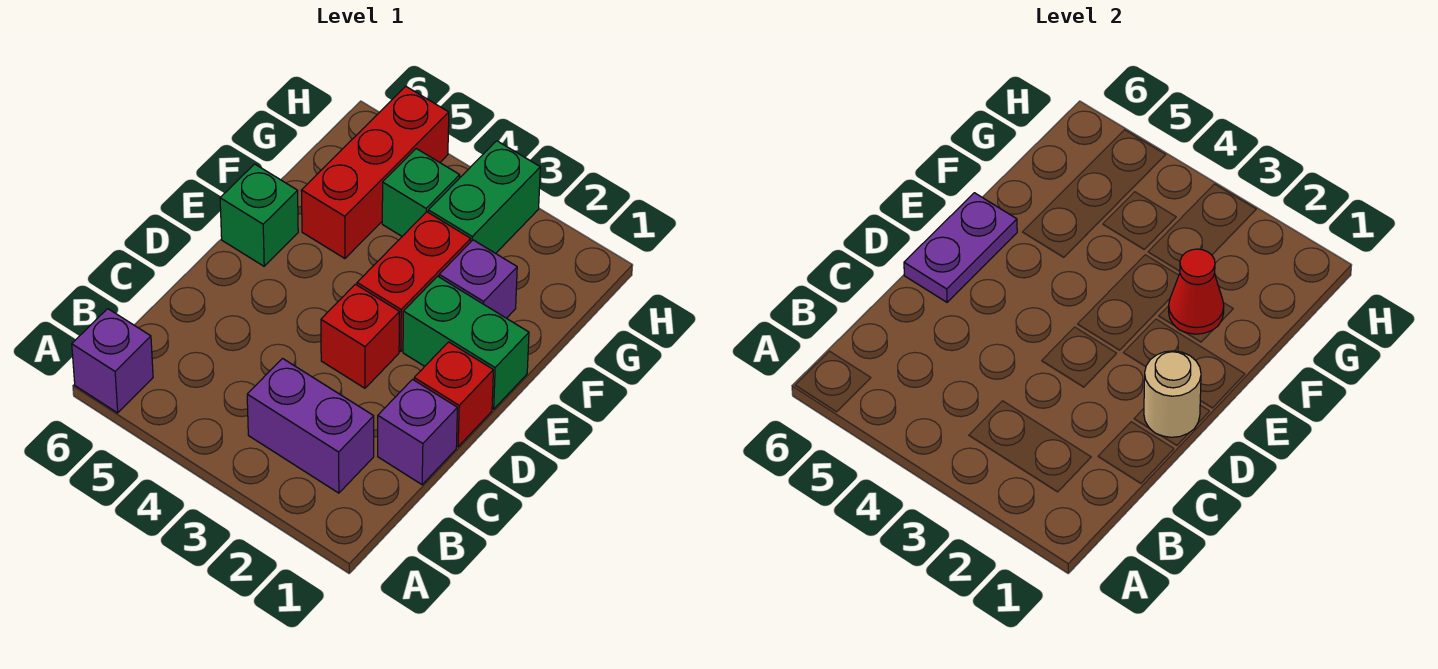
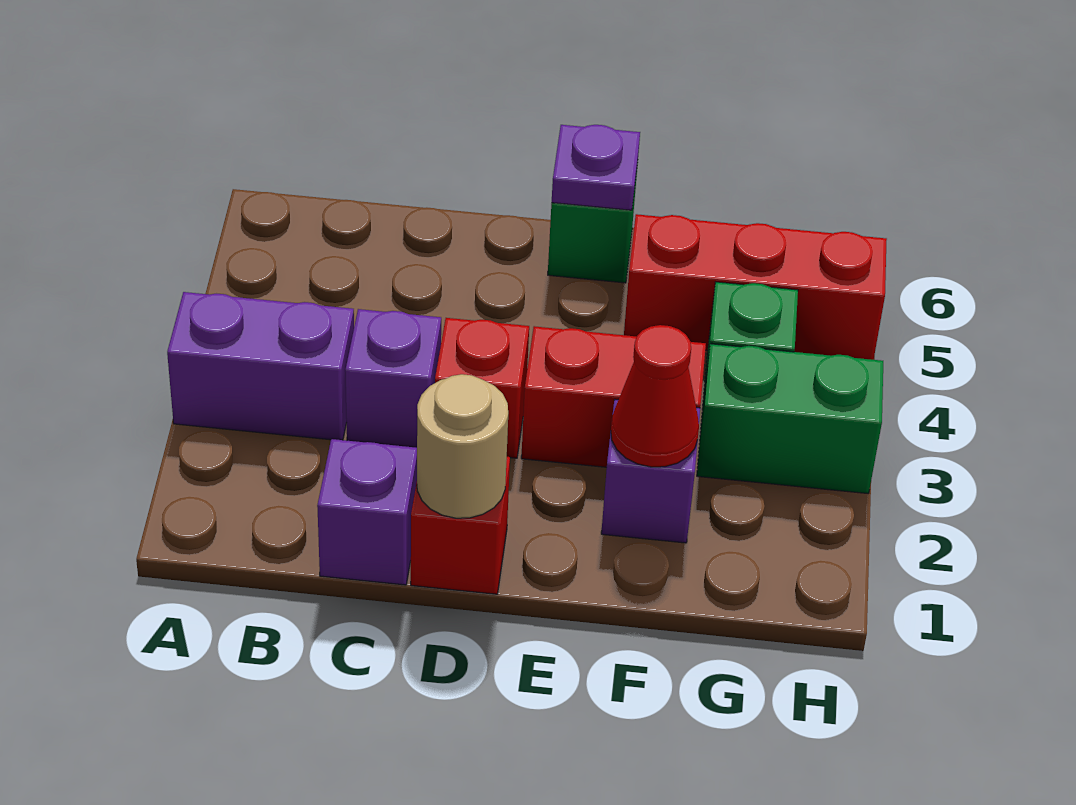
purple 1x1 brick [72,309,153,413] -> purple 1x1 brick moved to [345,309,441,448]
purple 1x2 brick [247,359,374,493] -> purple 1x2 brick turned to [167,292,354,440]
purple 1x2 plate [904,193,1017,302] -> purple 1x1 plate [552,125,640,210]
green 1x2 brick [403,276,529,409] -> none

